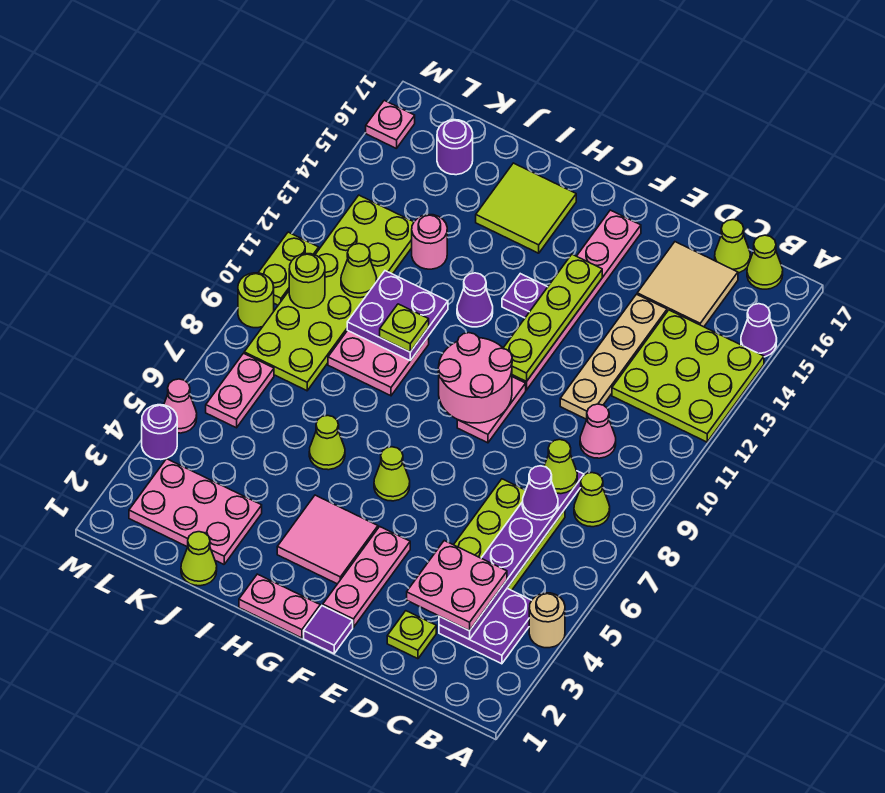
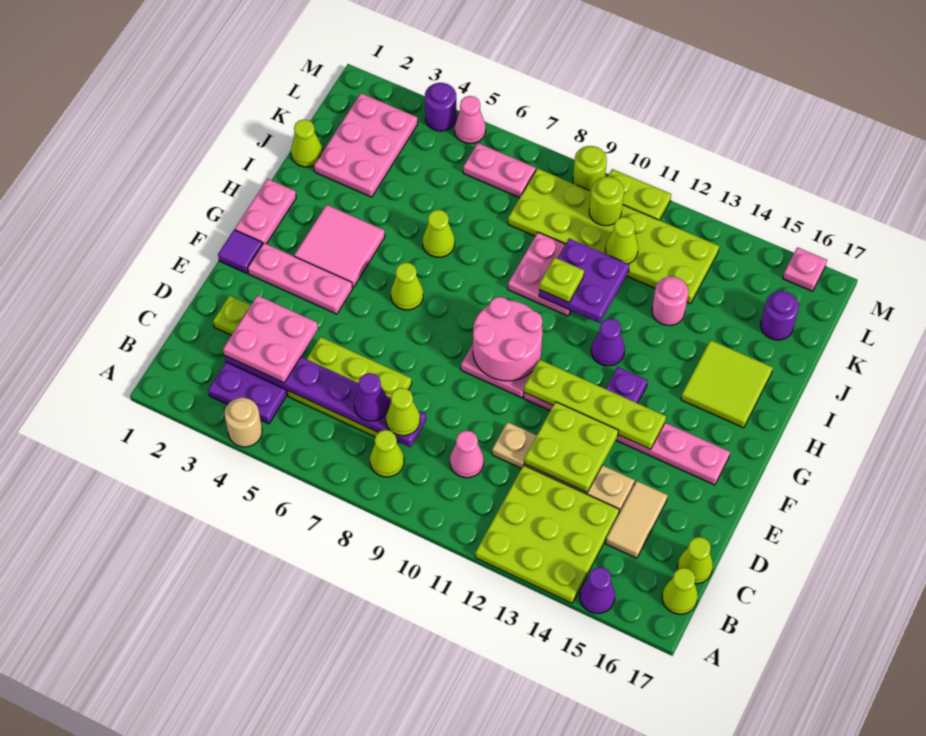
tan 2x2 tile [637,242,738,327] -> tan 1x2 tile [606,481,668,558]
none -> lime 2x2 plate [524,402,618,492]

